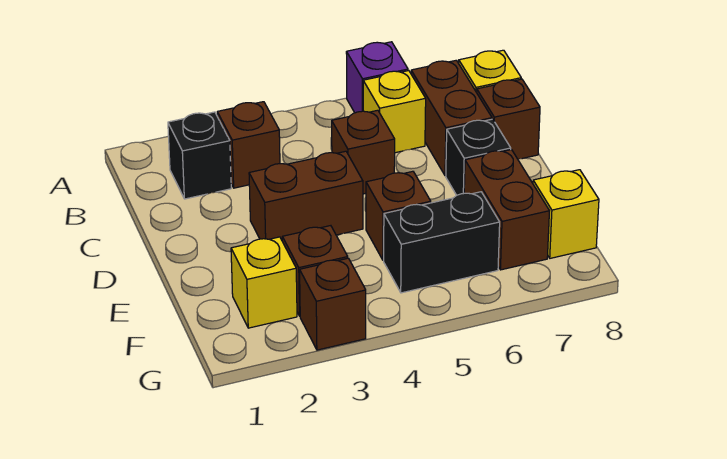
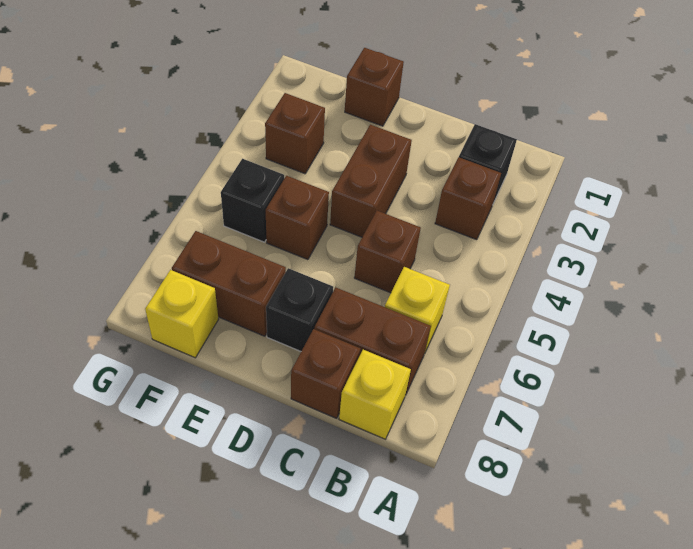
purple 1x1 brick [346,42,408,113] -> none
yellow 1x1 brick [231,237,297,328] -> none
black 1x2 brick [384,192,500,293] -> black 1x1 brick [221,159,284,242]
brown 1x1 brick [300,258,366,350] -> brown 1x1 brick moved to [345,48,404,126]

